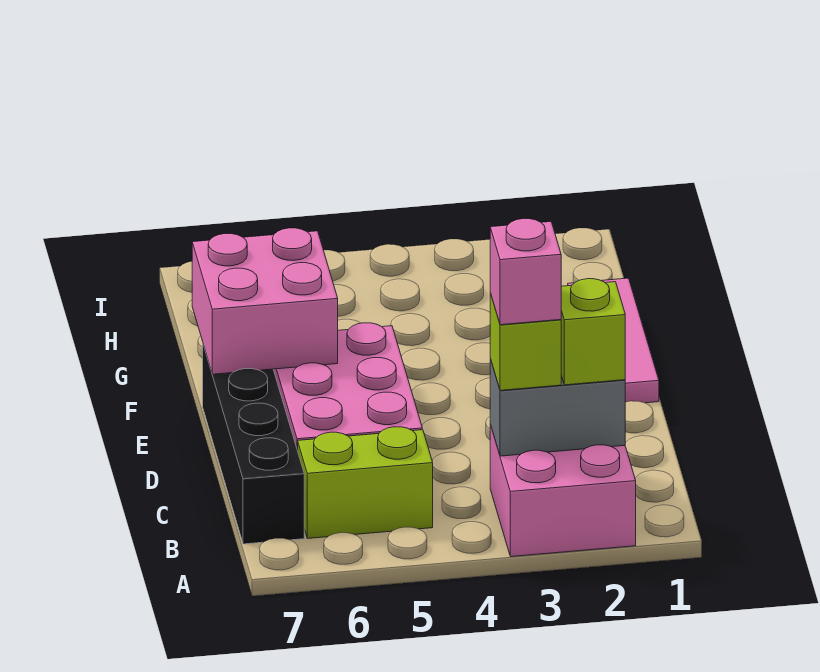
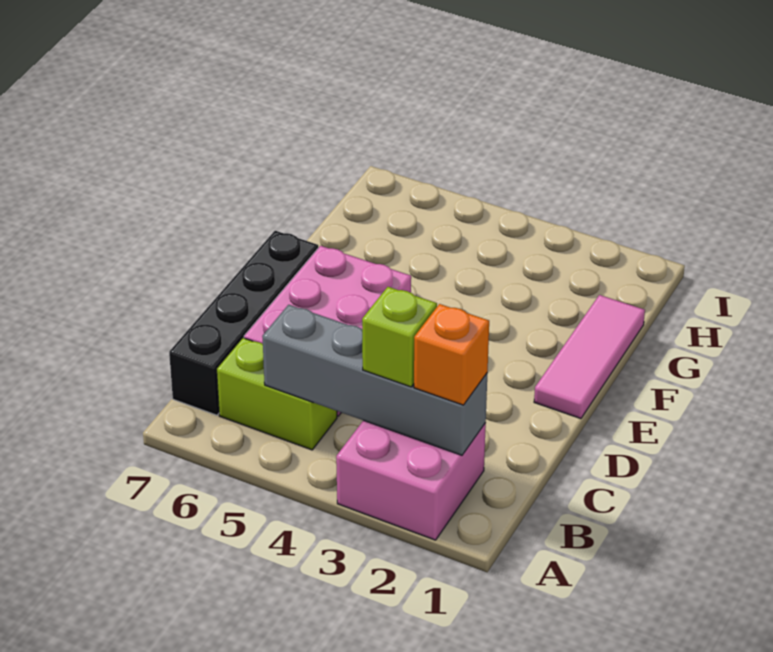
grey 1x2 brick [490,359,625,456] -> grey 1x4 brick [262,305,487,455]
lime 1x1 brick [561,279,625,385] -> orange 1x1 brick [414,304,489,405]
pink 1x1 brick [490,219,561,325] -> none
pink 2x2 brick [192,228,338,374] -> none

